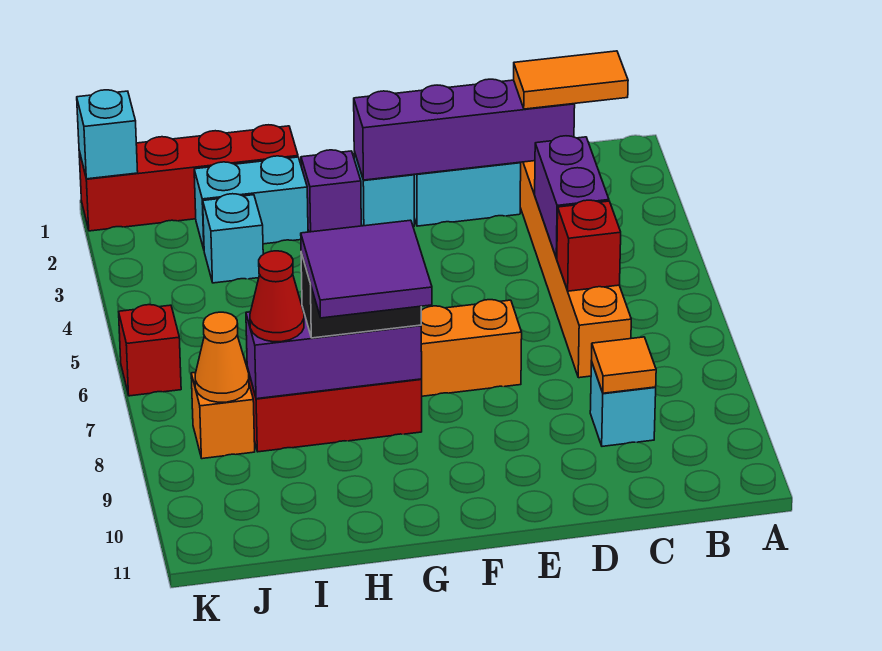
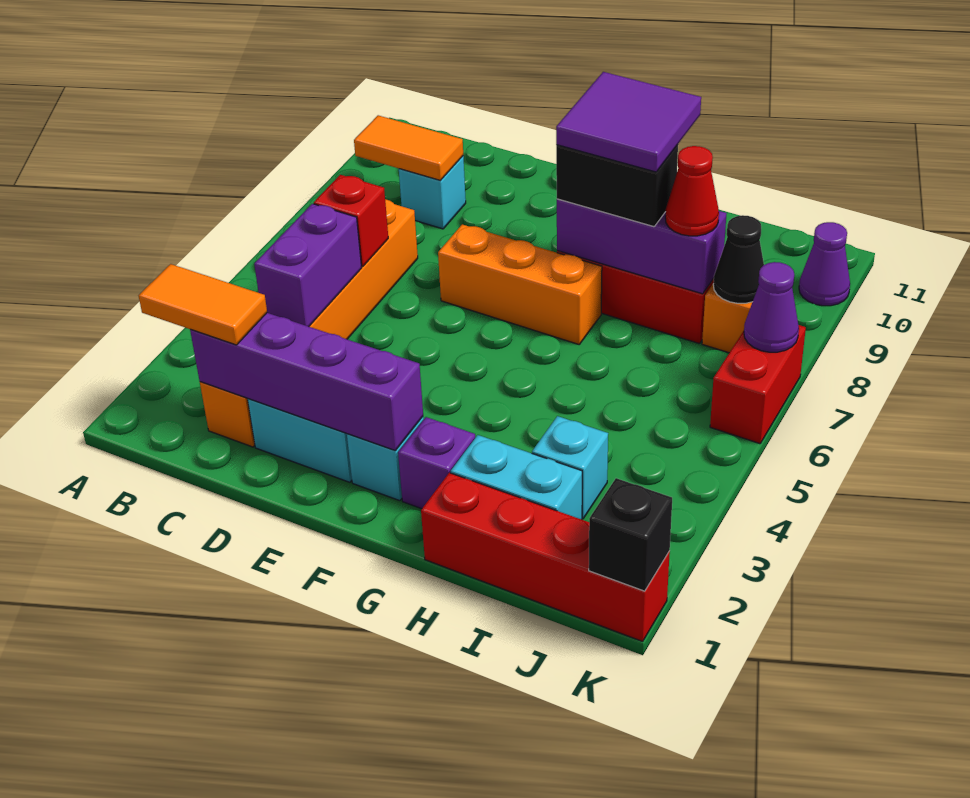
orange 1x1 tile [591,337,656,393] -> orange 1x2 tile [354,115,463,180]
orange 1x1 cone [195,312,249,402] -> black 1x1 cone [713,215,764,303]
cyan 1x1 brick [77,90,138,179] -> black 1x1 brick [589,478,672,591]
red 1x1 brick [119,305,181,396] -> red 1x2 brick [710,325,806,444]
none -> purple 1x1 cone [744,262,799,352]
none -> purple 1x1 cone [799,222,850,306]

